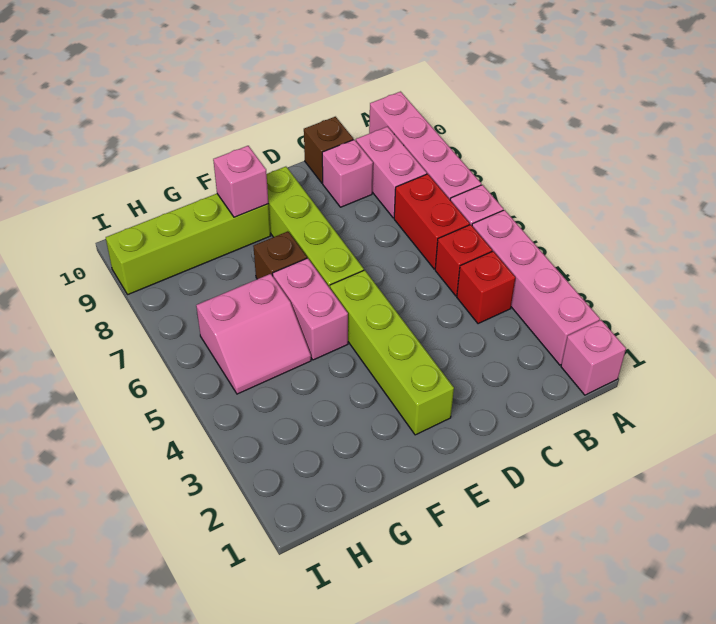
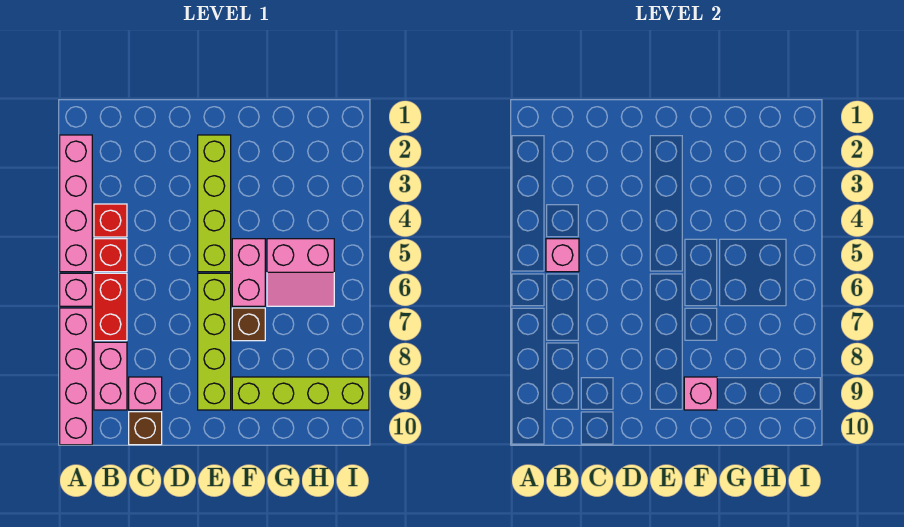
pink 1x1 brick [561,320,626,395] -> pink 1x1 brick moved to [546,239,579,272]
pink 2x2 slope [196,274,311,394] -> pink 2x2 slope turned to [267,239,334,306]

